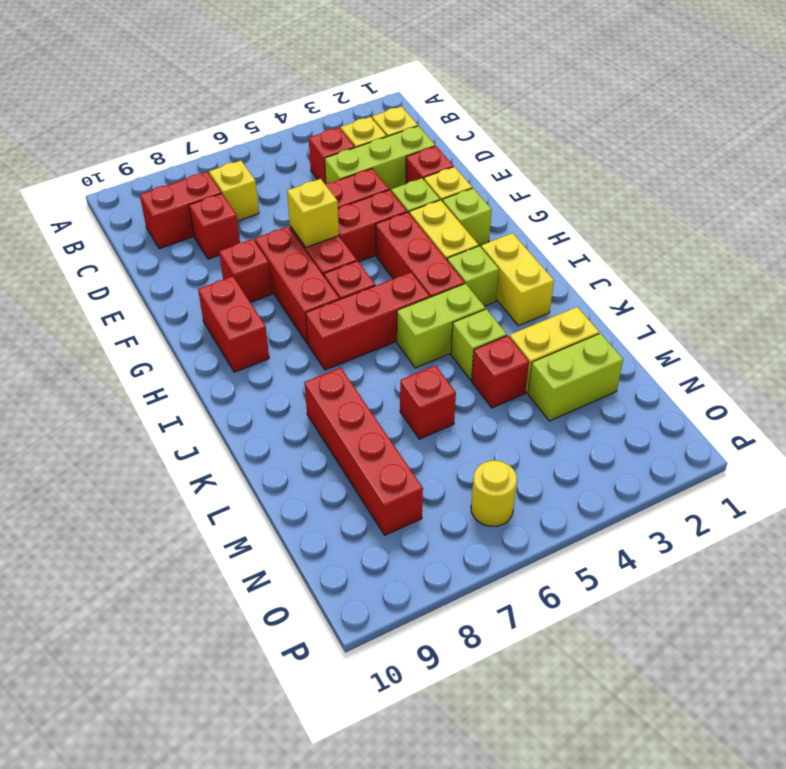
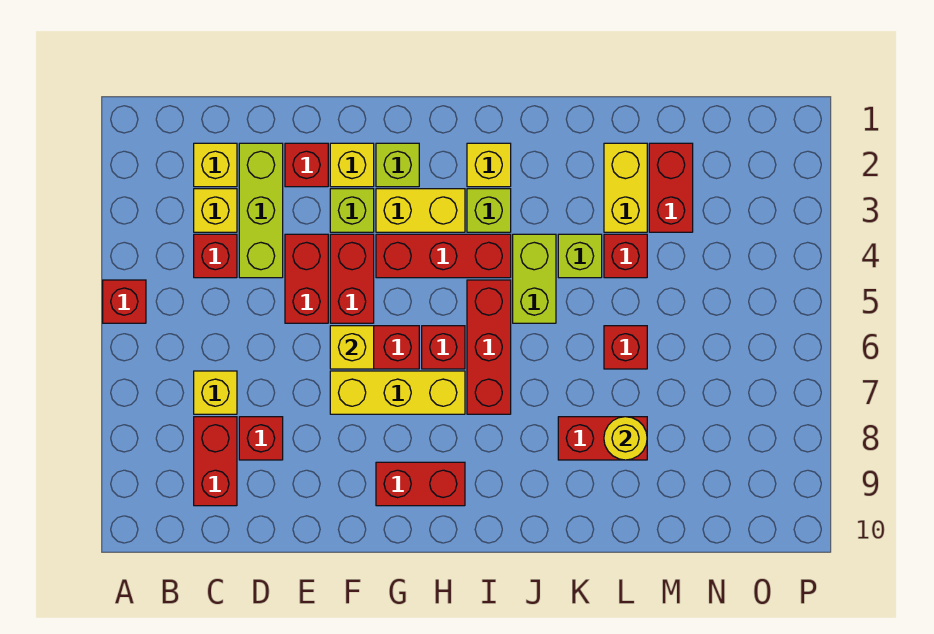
red 1x3 brick [255,226,339,344] -> yellow 1x3 brick [330,371,465,414]
red 1x1 brick [219,239,272,302] -> red 1x1 brick moved to [103,280,146,323]
yellow 1x2 brick [481,233,554,326] -> yellow 1x1 brick [467,143,511,187]
red 1x4 brick [304,368,423,535] -> red 1x2 brick [558,417,647,460]
lime 1x2 brick [528,333,623,421] -> red 1x2 brick [649,143,693,232]
yellow 1x1 round brick [471,461,517,526] -> yellow 1x1 round brick moved to [604,417,647,460]

